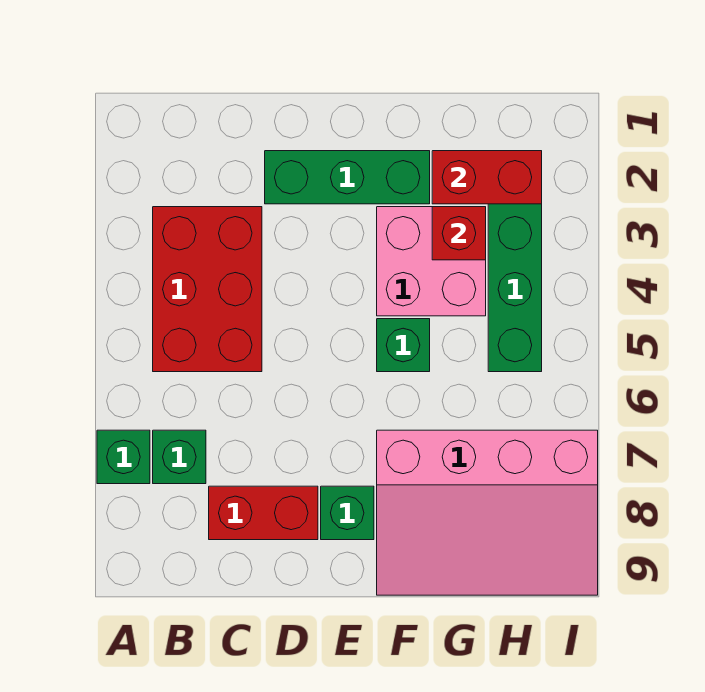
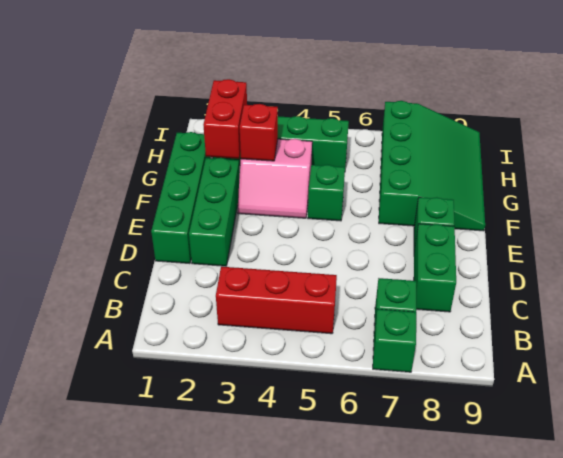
red 2x3 brick [153,207,262,372] -> red 1x3 brick [216,267,337,334]
red 1x2 brick [209,486,318,540] -> green 1x2 brick [414,224,456,312]
none -> green 1x4 brick [151,132,211,264]
pink 2x2 brick [377,207,486,316] -> pink 2x2 slope [238,139,312,218]
pink 3x4 slope [377,430,598,595] -> green 3x4 slope [379,101,485,231]

